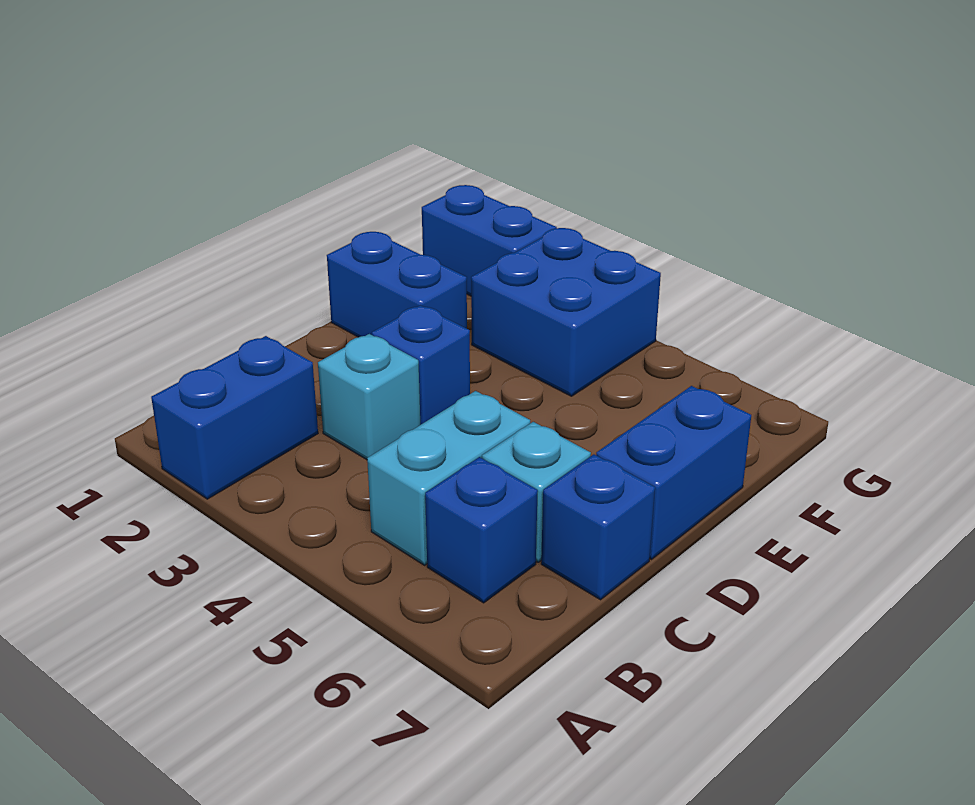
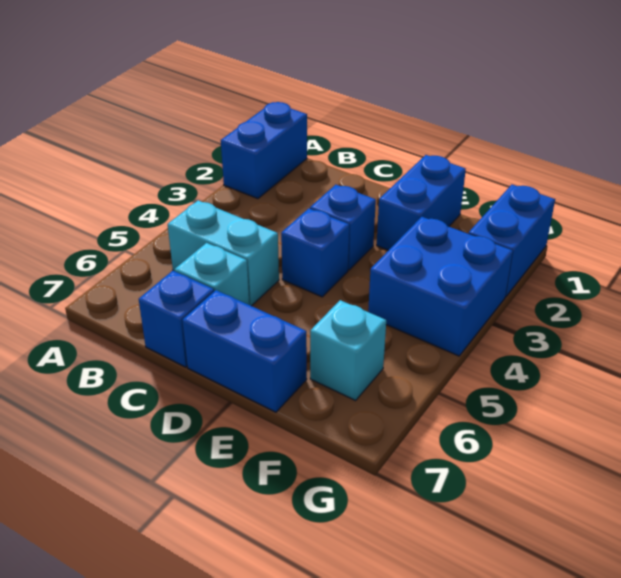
blue 1x2 brick [151,336,318,499] -> blue 1x2 brick turned to [221,102,307,199]
blue 1x1 brick [425,457,538,603] -> blue 1x1 brick moved to [281,208,349,297]
cyan 1x1 brick [318,334,420,459] -> cyan 1x1 brick moved to [310,300,386,401]

